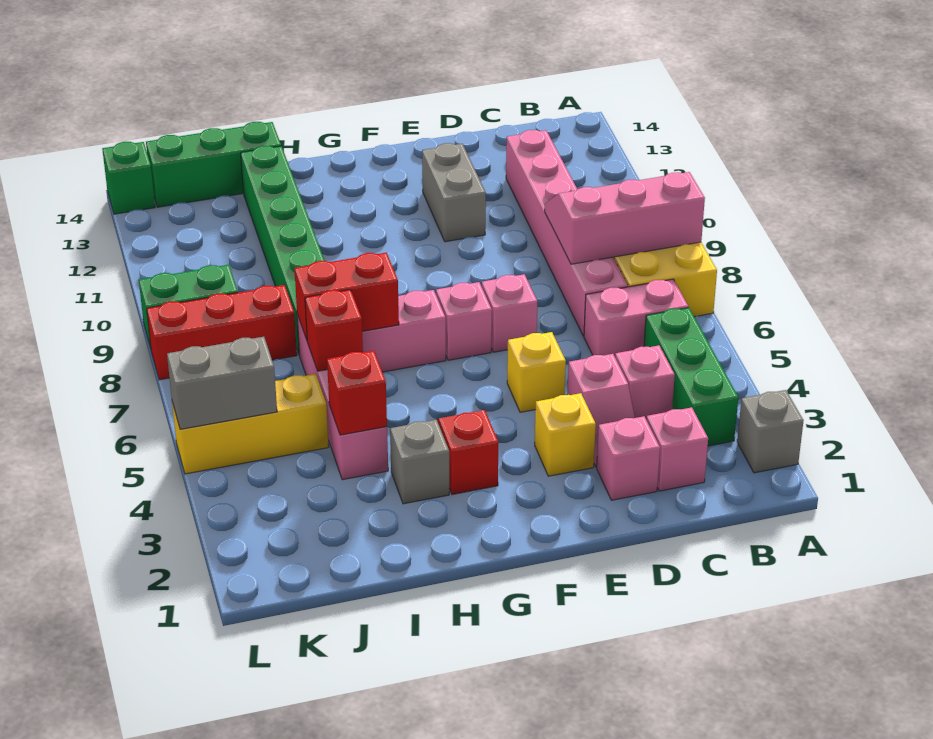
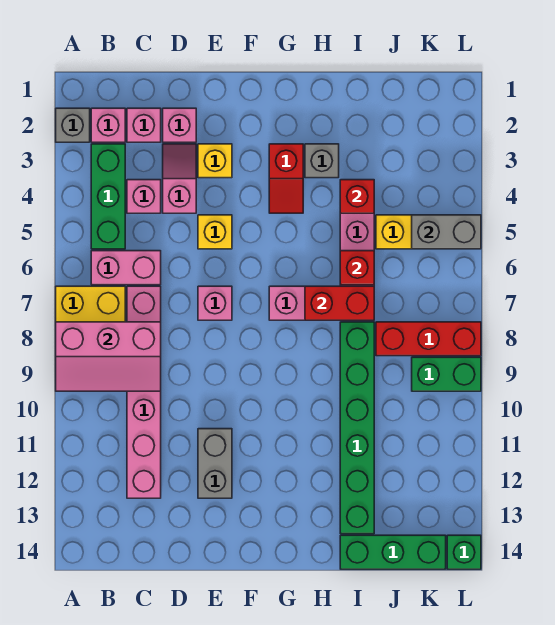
pink 1x1 brick [436,282,492,360] -> pink 1x1 brick moved to [91,108,125,142]

